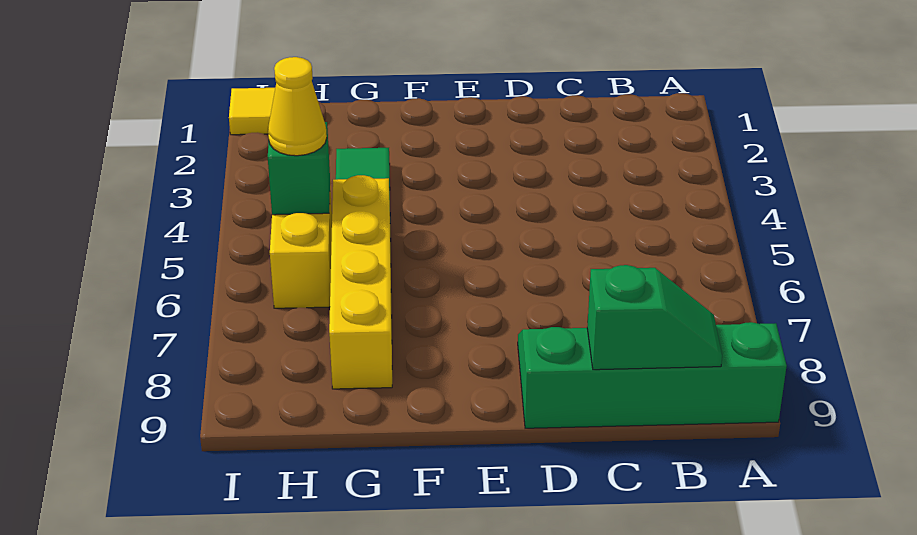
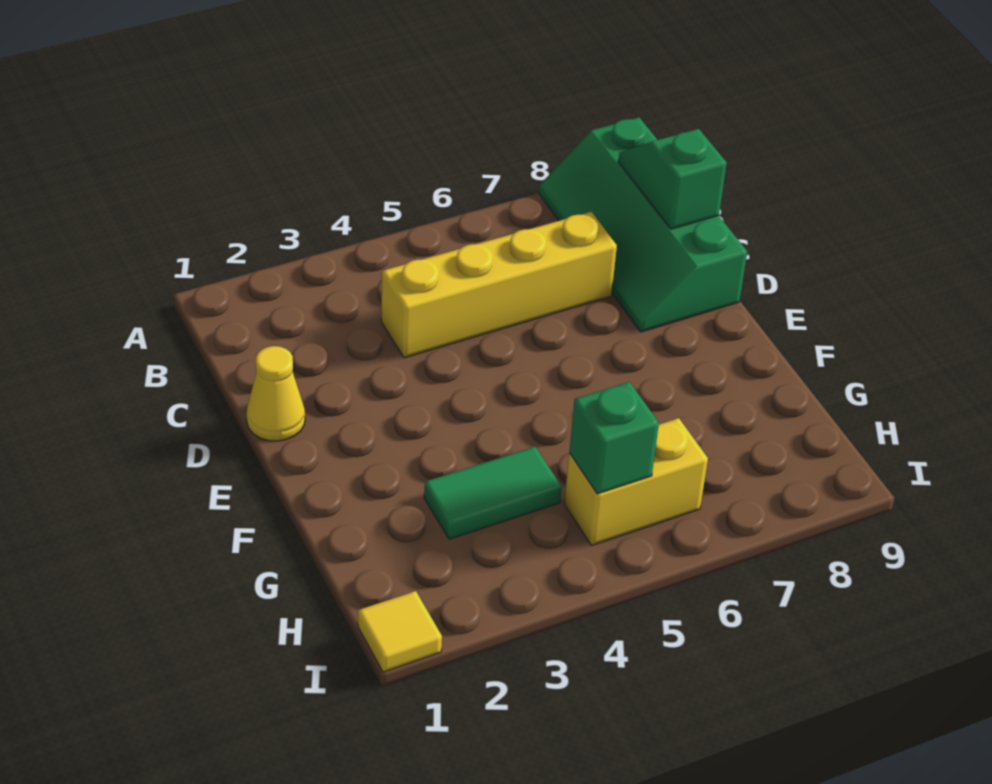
yellow 1x4 brick [329,175,392,389] -> yellow 1x4 brick moved to [381,212,617,358]
yellow 1x1 cone [268,57,327,156] -> yellow 1x1 cone moved to [246,346,305,441]

